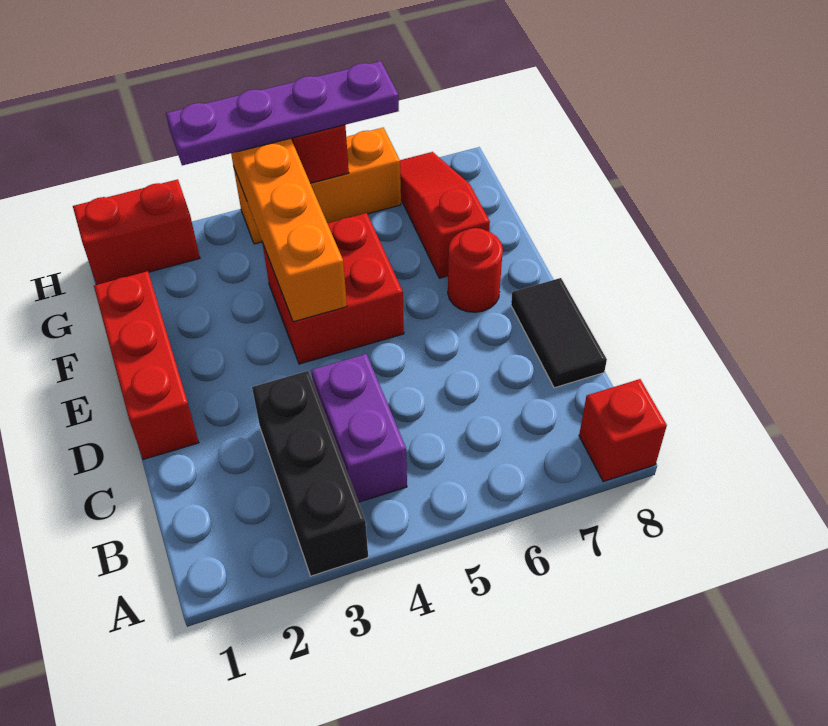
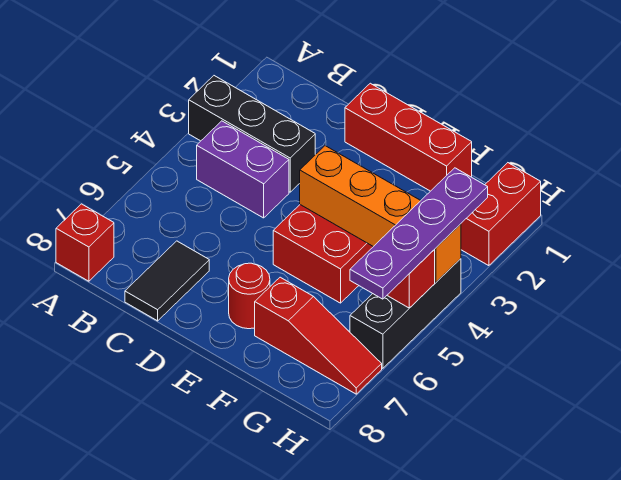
black 1x2 tile [511,278,607,388] -> black 1x2 tile turned to [125,241,209,321]
orange 1x3 brick [234,128,401,244] -> black 1x3 brick [350,259,461,368]

